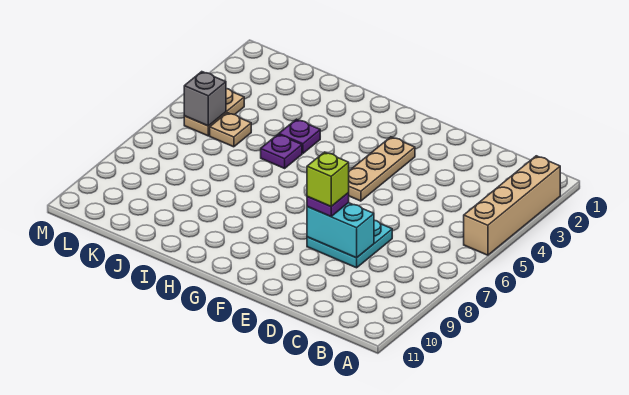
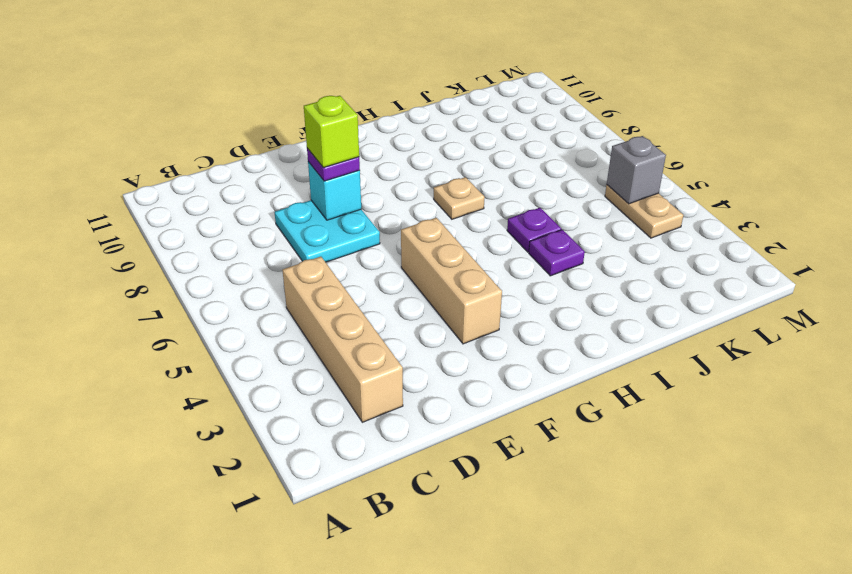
tan 1x4 brick [464,156,560,255] -> tan 1x4 brick moved to [283,257,403,422]
cyan 1x2 brick [307,203,374,258] -> cyan 1x1 brick [308,162,361,220]
tan 1x3 plate [348,137,415,201] -> tan 1x3 brick [401,218,502,344]
tan 1x1 plate [210,113,251,147] -> tan 1x1 plate moved to [434,177,485,219]

